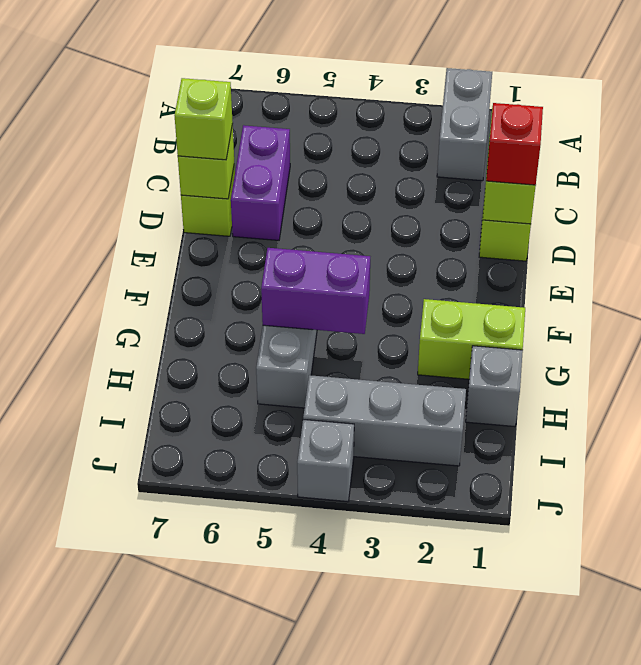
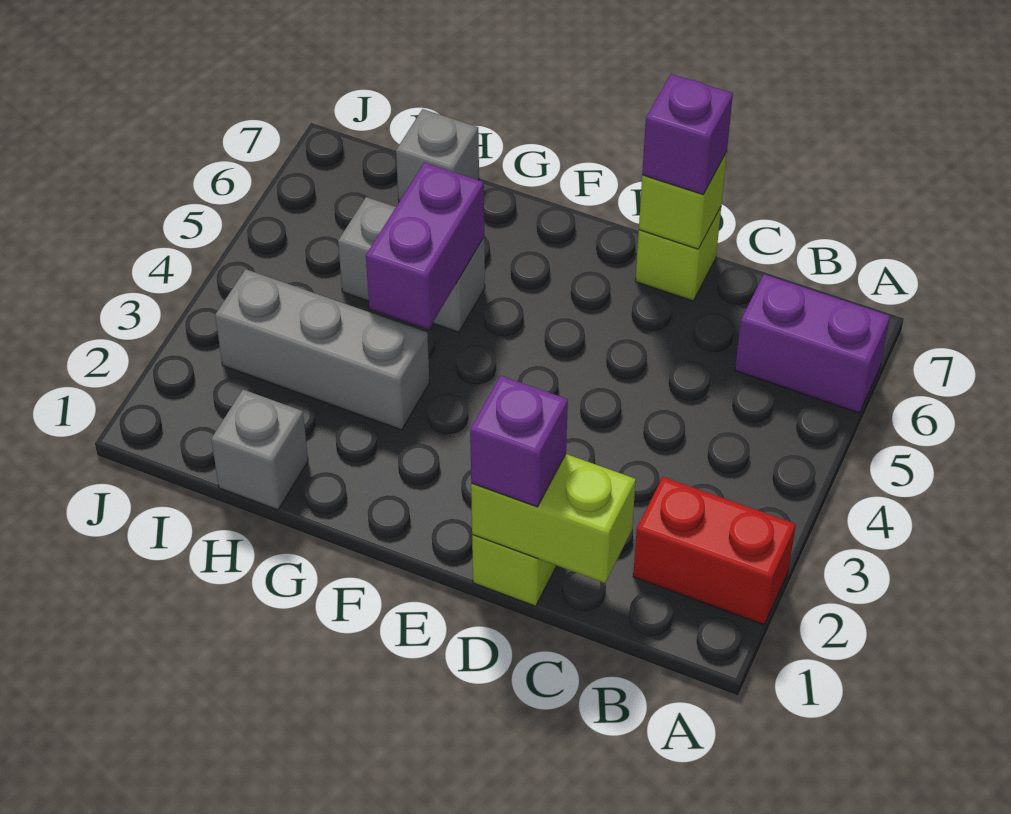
grey 1x2 brick [437,68,492,181] -> red 1x2 brick [633,477,796,625]
purple 1x2 brick [231,125,290,240] -> purple 1x2 brick moved to [735,274,890,413]
red 1x1 brick [486,103,543,185] -> purple 1x1 brick [470,376,568,507]
lime 1x1 brick [174,78,233,160] -> purple 1x1 brick [642,74,733,195]
lime 1x2 brick [418,299,525,379] -> none
grey 1x3 brick [303,375,466,466] -> grey 1x3 brick turned to [215,269,429,430]
grey 1x1 brick [297,420,354,502] -> grey 1x1 brick moved to [396,109,479,202]

